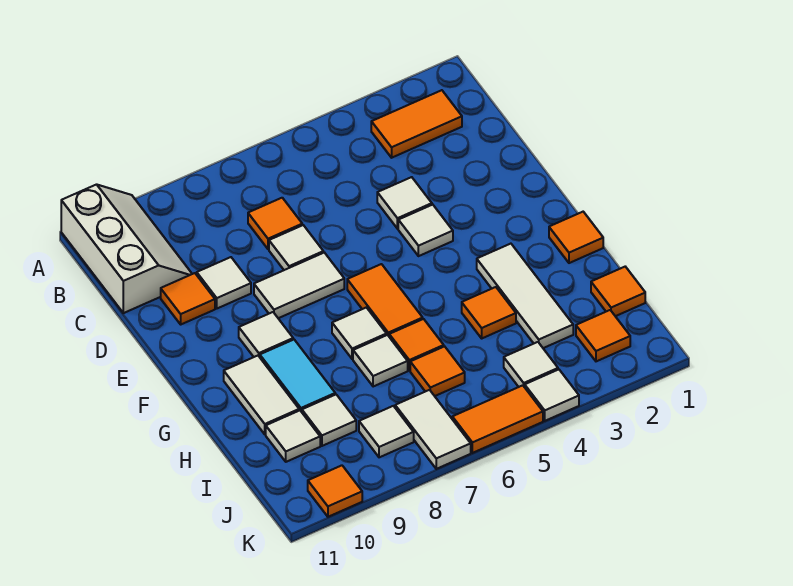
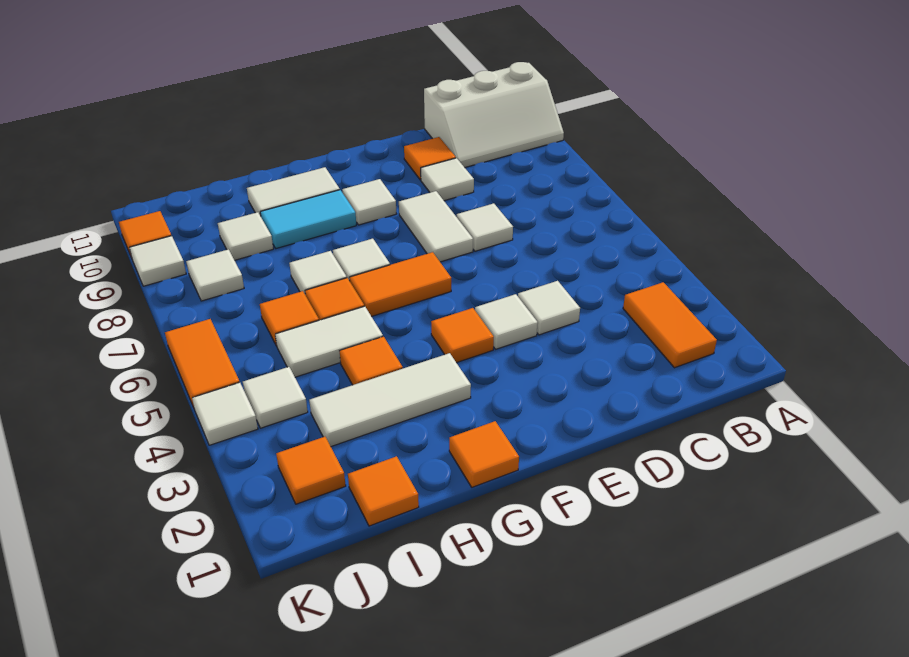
orange 1x1 tile [248,198,302,249] -> orange 1x1 tile moved to [431,308,494,363]
white 1x1 tile [266,411,320,462] -> white 1x1 tile moved to [129,236,186,286]
white 1x2 tile [395,390,471,469] -> white 1x2 tile moved to [275,306,383,377]

